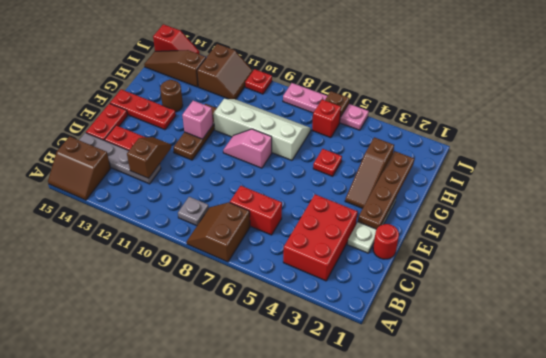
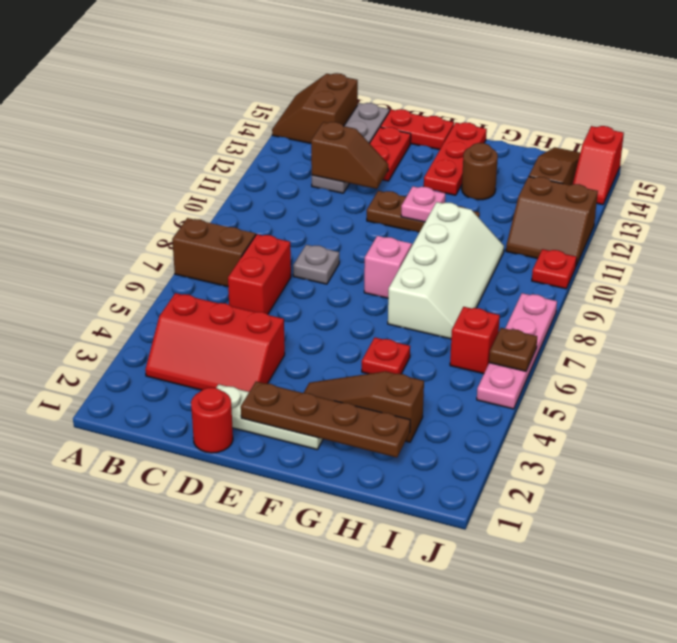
red 2x3 brick [283,194,357,281] -> red 2x3 slope [145,293,285,392]
grey 1x1 plate [178,197,209,226] -> grey 1x1 plate moved to [293,245,339,284]
pink 1x1 brick [182,101,213,139] -> pink 1x1 plate [401,186,445,222]

